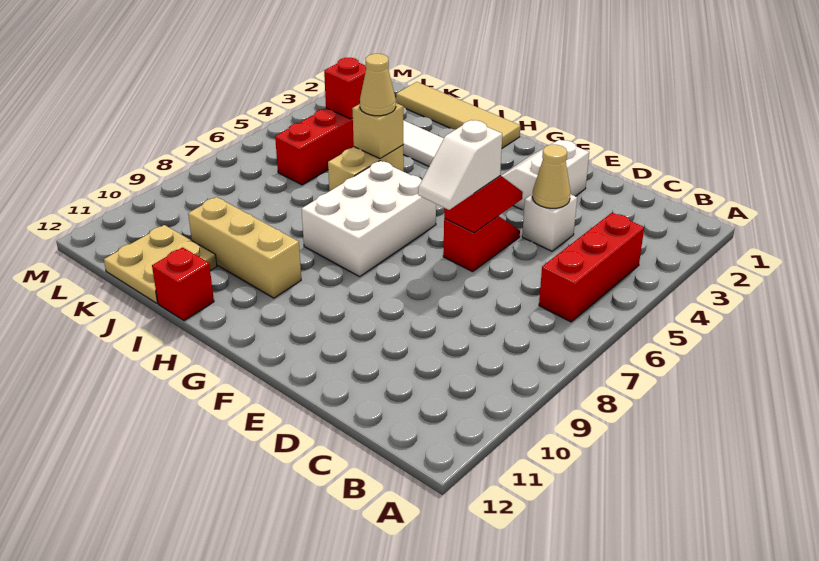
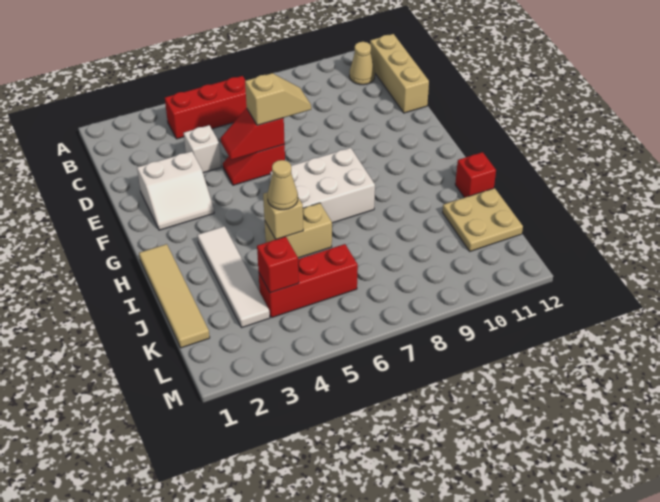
tan 1x1 cone [532,145,570,208] -> tan 1x1 cone moved to [349,42,375,85]
white 1x2 slope [418,120,502,210] -> tan 1x2 slope [245,73,311,125]
tan 1x3 brick [188,197,301,298] -> tan 1x3 brick moved to [370,34,429,113]

